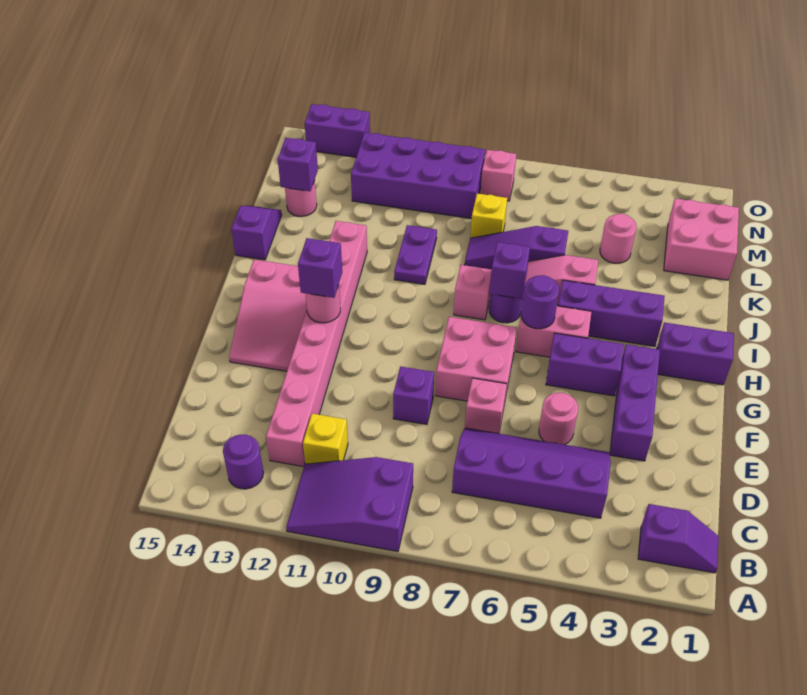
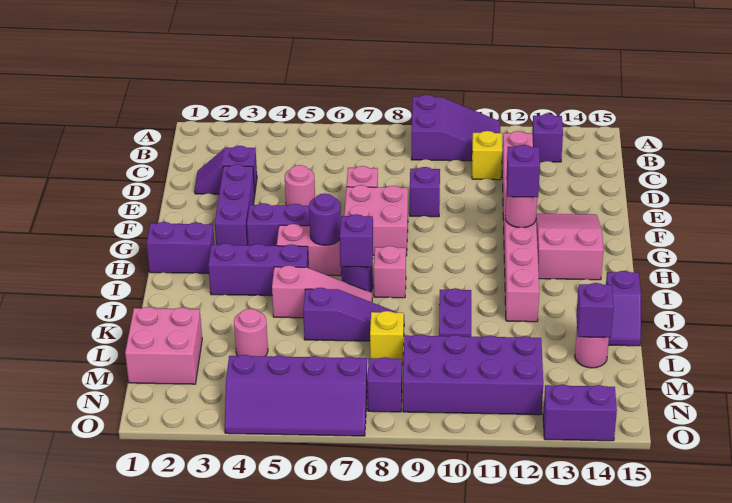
purple 1x2 slope [638,504,719,573] -> purple 1x2 slope moved to [195,146,257,194]
purple 1x1 round brick [223,435,263,489] -> purple 1x1 brick [532,114,563,162]
purple 2x4 slope [452,428,611,518] -> purple 2x4 slope moved to [225,355,367,436]
pink 1x1 brick [480,150,516,201] -> purple 1x1 brick [367,357,402,412]

